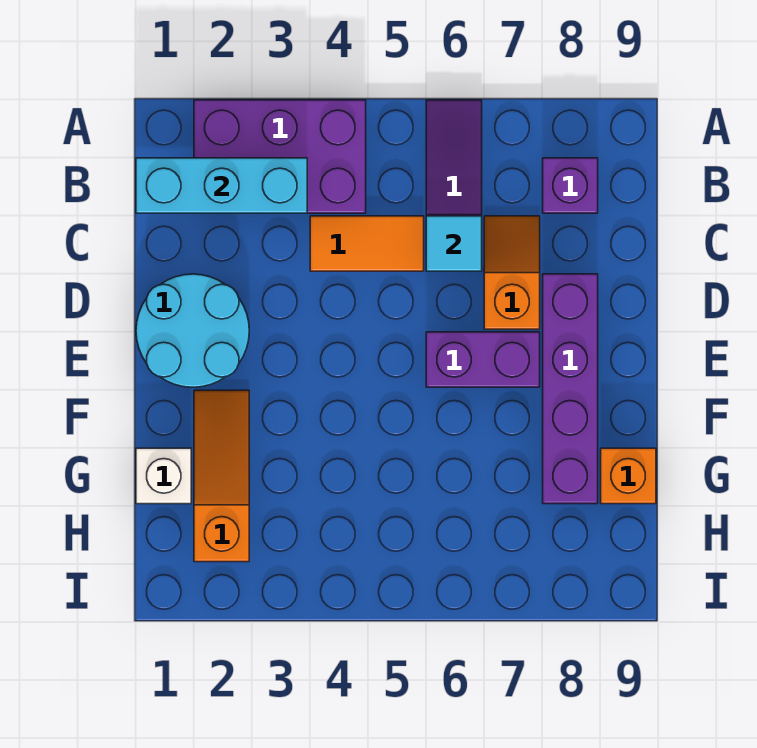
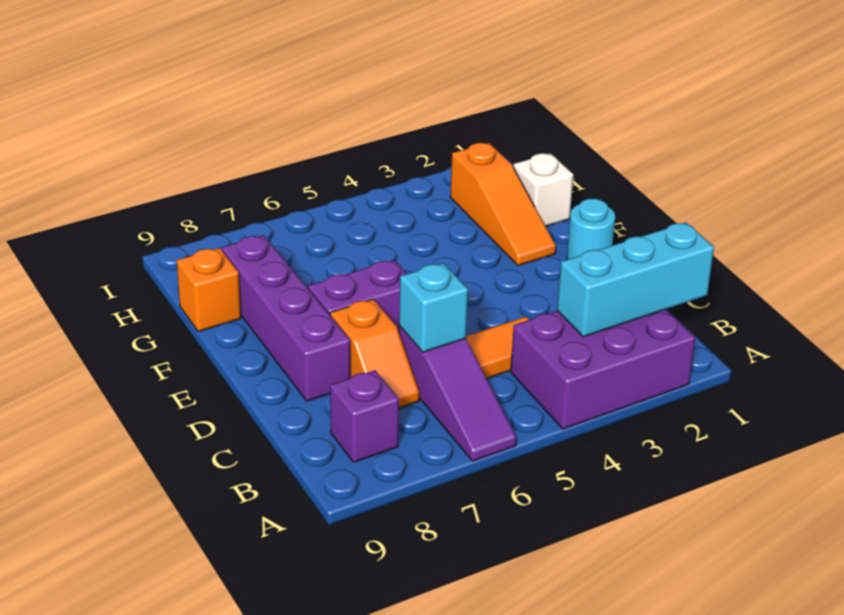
cyan 1x1 tile [426,216,482,271] -> cyan 1x1 brick [399,263,468,352]
cyan 2x2 round brick [136,274,249,387] -> cyan 1x1 round brick [567,199,615,260]

